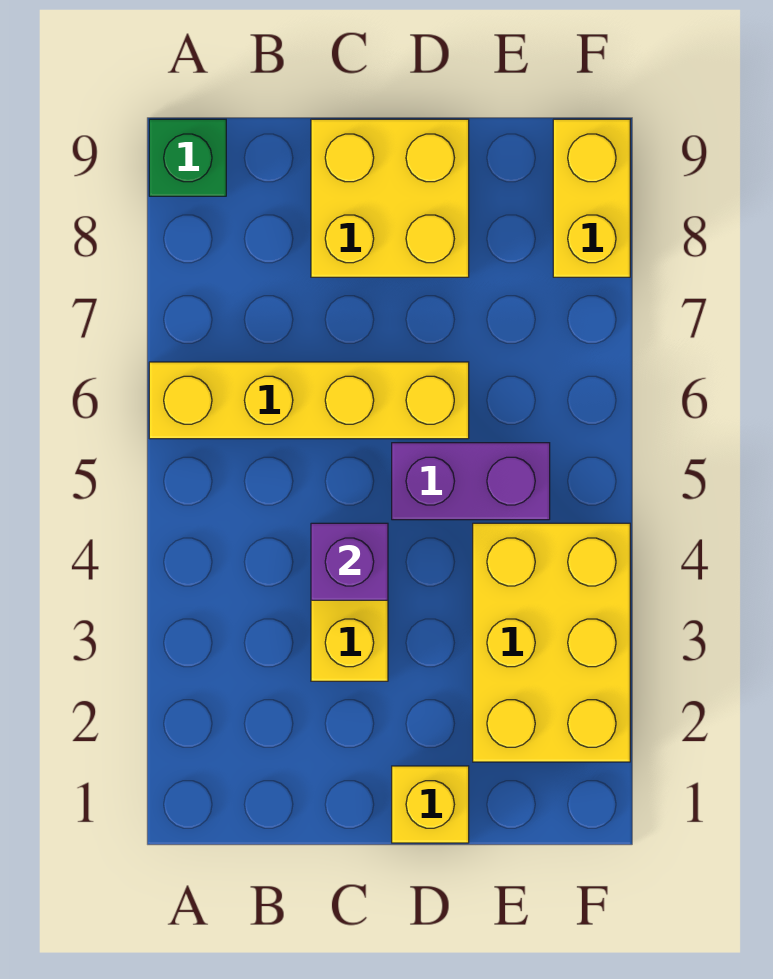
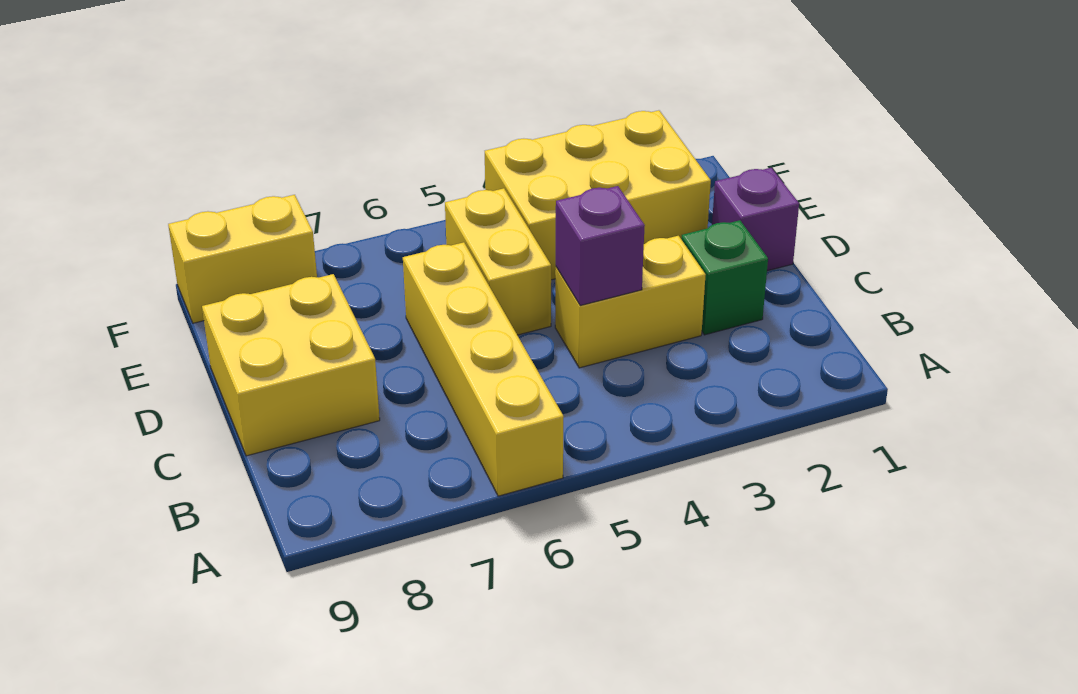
green 1x1 brick [149,119,226,196] -> green 1x1 brick moved to [681,220,768,335]
yellow 1x1 brick [392,766,469,843] -> purple 1x1 brick [712,168,799,271]
purple 1x2 brick [392,443,550,520] -> yellow 1x2 brick [445,188,551,335]

